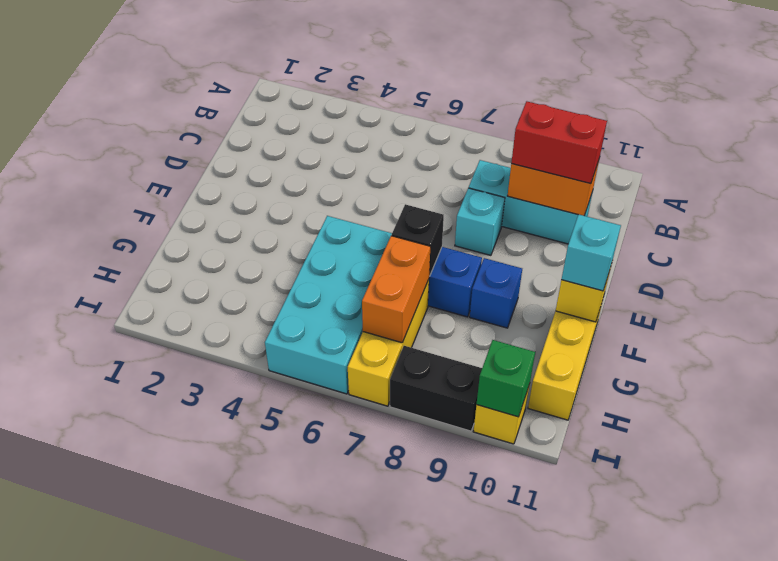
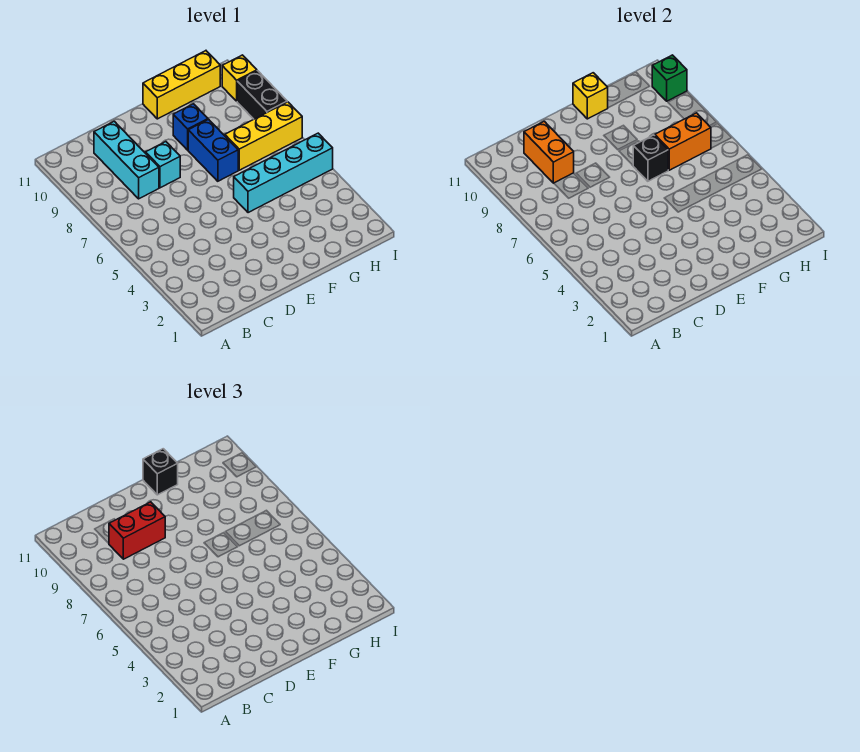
red 1x2 brick [511,101,607,184] -> red 1x2 brick turned to [109,502,165,559]
cyan 2x4 brick [265,216,392,394] -> cyan 1x4 brick [234,133,333,213]
cyan 1x1 brick [562,214,621,291] -> black 1x1 brick [143,449,178,495]

